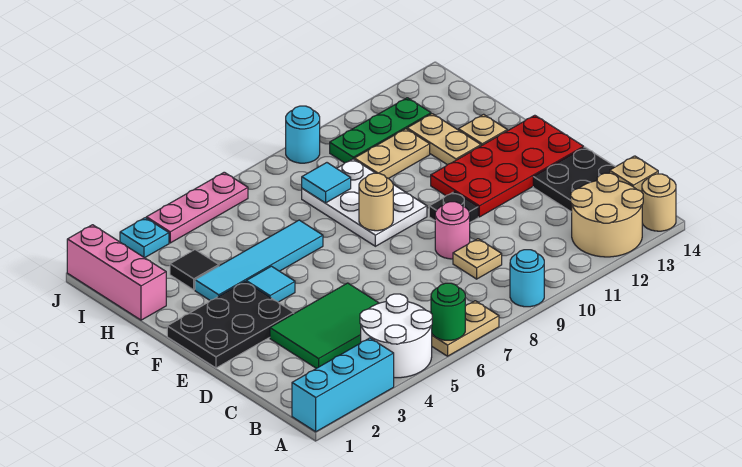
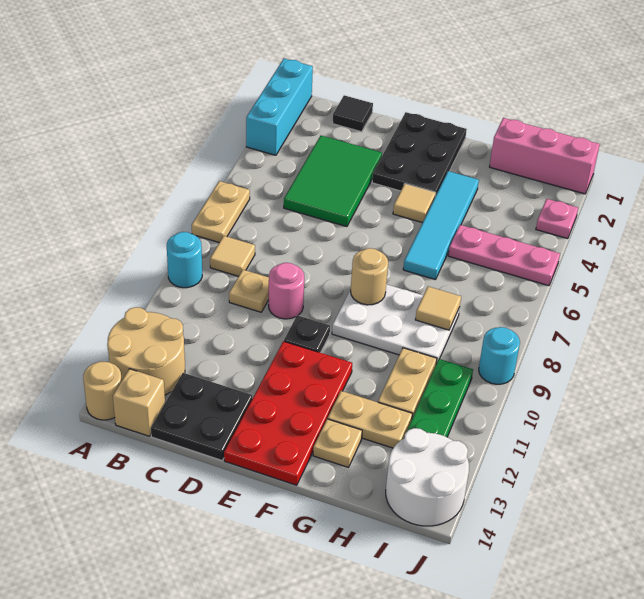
white 2x2 round brick [360,294,432,378] -> white 2x2 round brick moved to [386,428,469,526]
green 1x1 round brick [431,283,465,340] -> none
none -> tan 1x1 tile [210,236,255,276]
cyan 1x1 tile [246,266,295,302] -> tan 1x1 tile [393,184,436,223]
black 1x1 tile [170,250,219,290] -> black 1x1 tile moved to [333,95,373,132]
cyan 1x1 tile [302,163,351,203] -> tan 1x1 tile [415,286,461,330]
cyan 1x1 plate [120,218,169,258] -> pink 1x1 plate [536,199,578,239]
pink 1x3 plate [146,172,248,243] -> pink 1x3 plate turned to [448,225,560,286]

